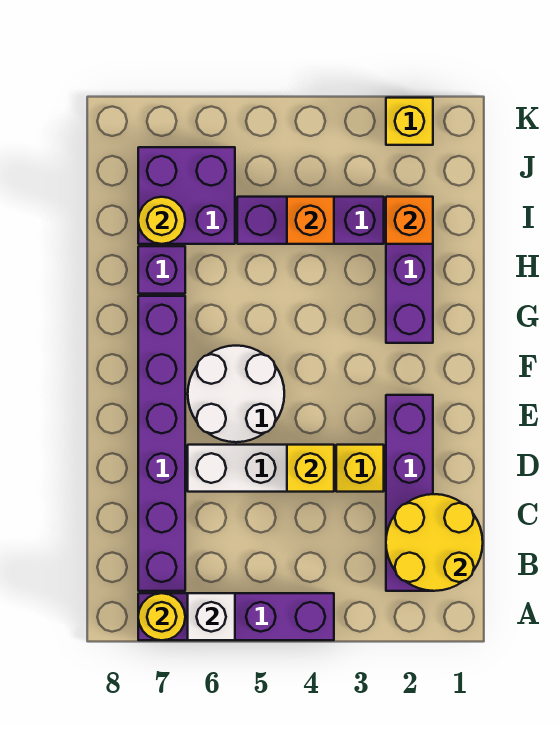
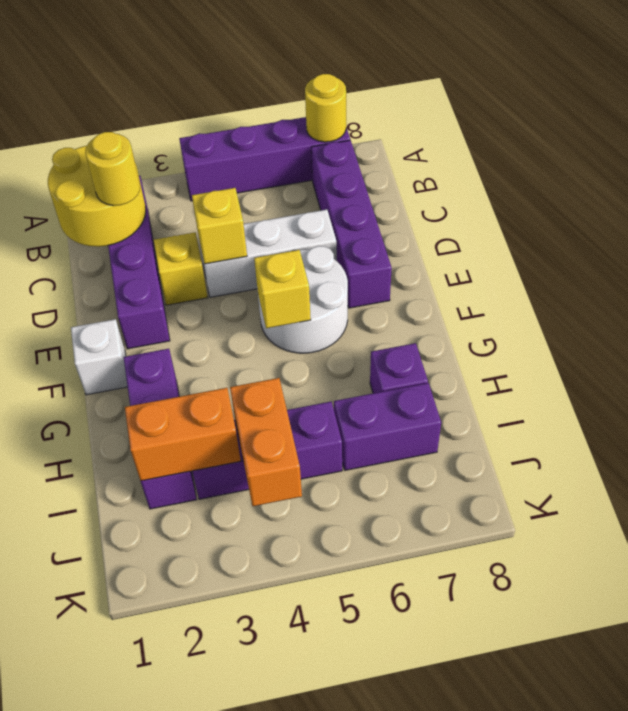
white 1x1 brick [188,593,235,640] -> white 1x1 brick moved to [71,319,128,395]
purple 1x6 brick [138,296,185,591] -> purple 1x4 brick [311,140,392,308]
orange 1x1 brick [386,197,433,244] -> orange 1x2 brick [125,388,241,481]
orange 1x1 brick [287,197,334,244] -> orange 1x2 brick [230,378,302,506]
purple 2x2 brick [138,147,235,244] -> purple 1x2 brick [334,383,441,470]
yellow 1x1 round brick [138,197,185,244] -> yellow 1x1 round brick moved to [85,132,140,206]
yellow 1x1 brick [386,98,433,145] -> yellow 1x1 brick moved to [254,250,311,328]

